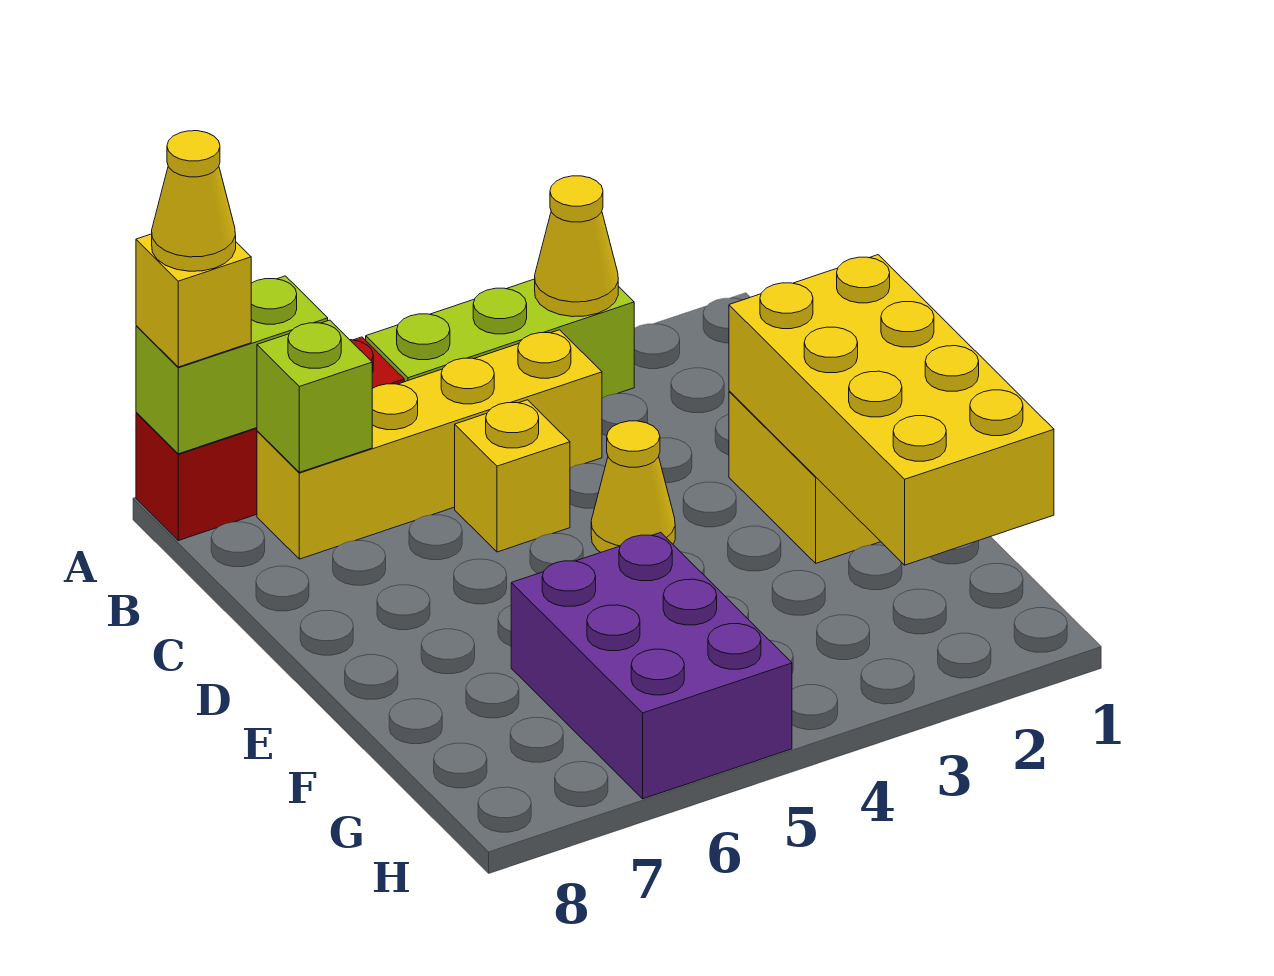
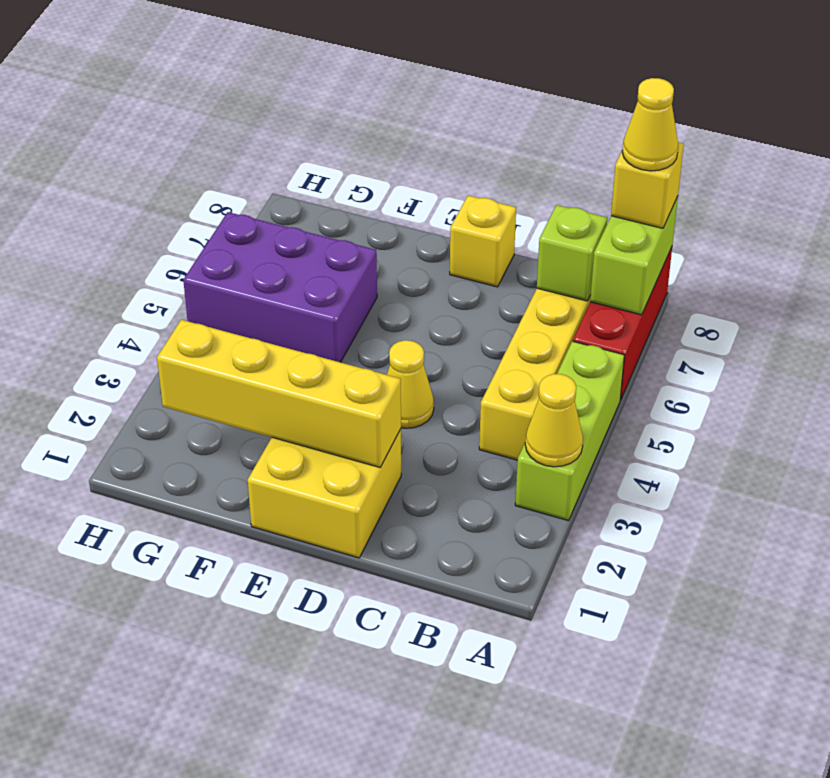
yellow 1x1 brick [455,400,570,552] -> yellow 1x1 brick moved to [450,196,516,287]
yellow 2x4 brick [729,255,1054,565] -> yellow 1x4 brick [157,320,401,467]

